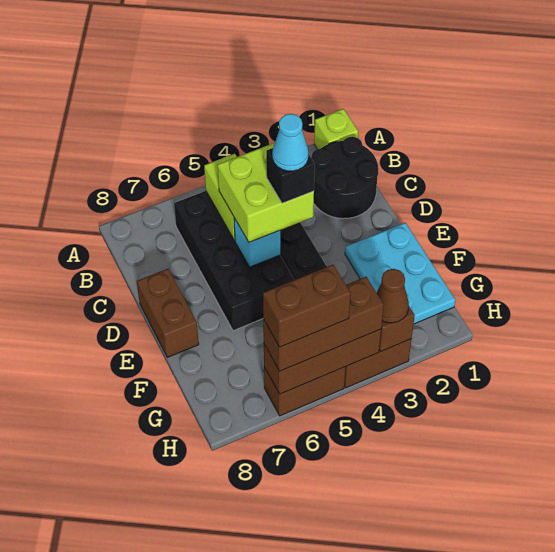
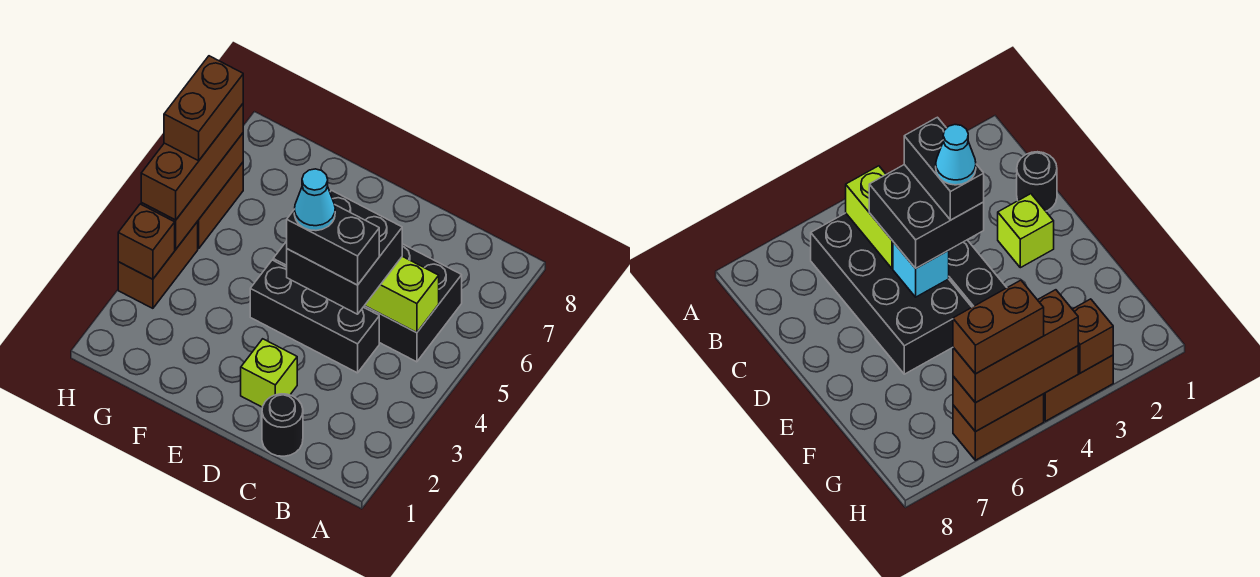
lime 1x1 brick [314,109,358,149] -> lime 1x1 brick moved to [241,339,297,407]
black 2x2 round brick [311,137,378,219] -> black 1x1 round brick [262,394,303,456]
lime 2x2 brick [218,143,314,242] -> black 2x2 brick [287,190,402,314]
black 1x1 brick [266,148,315,203] -> black 1x2 brick [287,204,379,285]
brown 1x2 brick [137,269,199,357] -> none
cyan 2x3 plate [345,223,455,324] -> none
brown 1x1 cone [377,269,409,323] -> none

